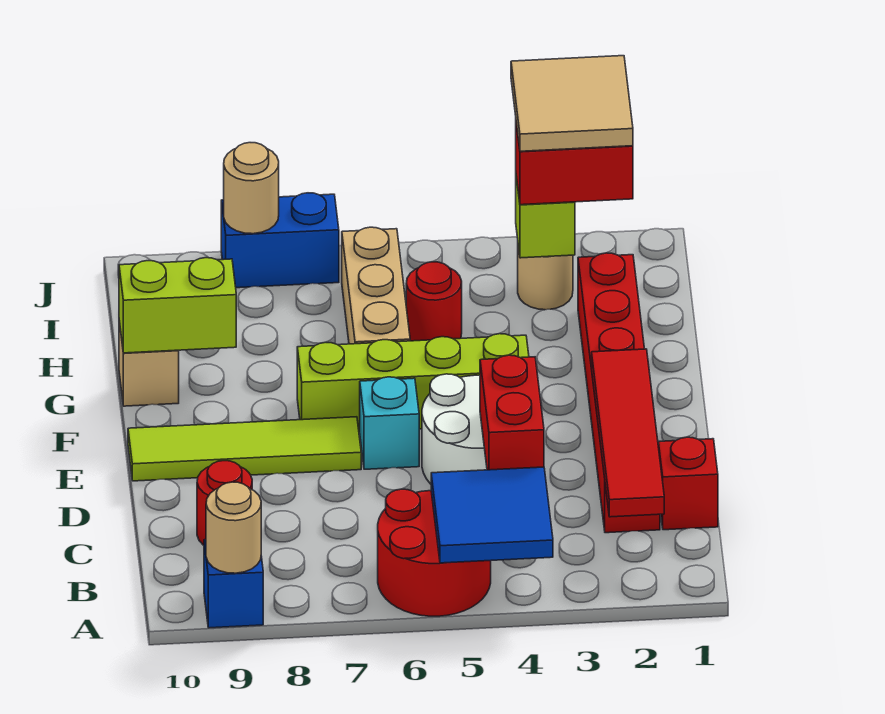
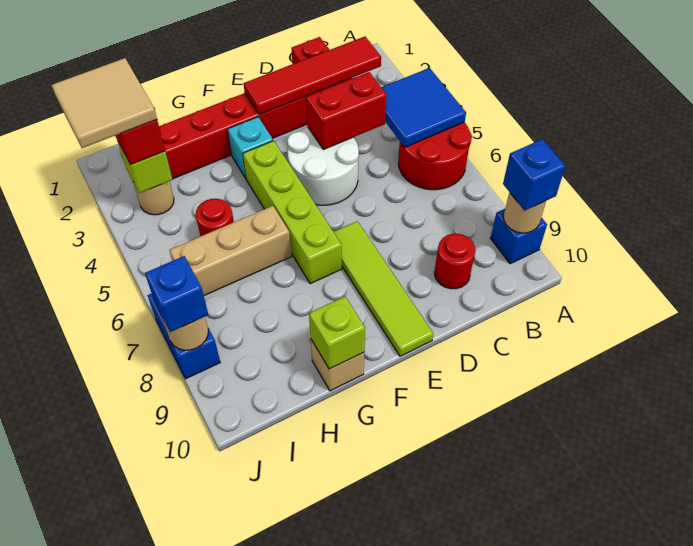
none -> blue 1x1 brick [503,139,565,210]
cyan 1x1 brick [360,377,419,469] -> cyan 1x1 brick moved to [228,117,273,178]
lime 1x2 brick [119,258,236,353] -> lime 1x1 brick [309,297,365,369]
none -> blue 1x1 brick [145,256,209,332]

